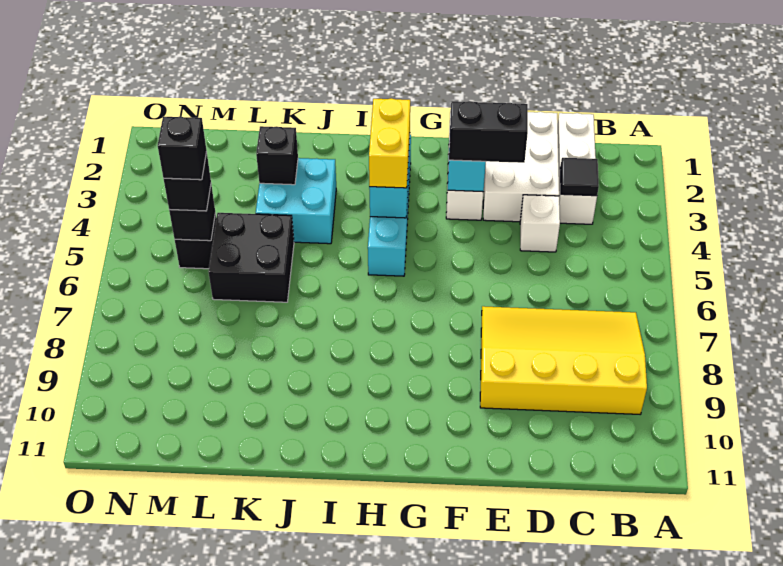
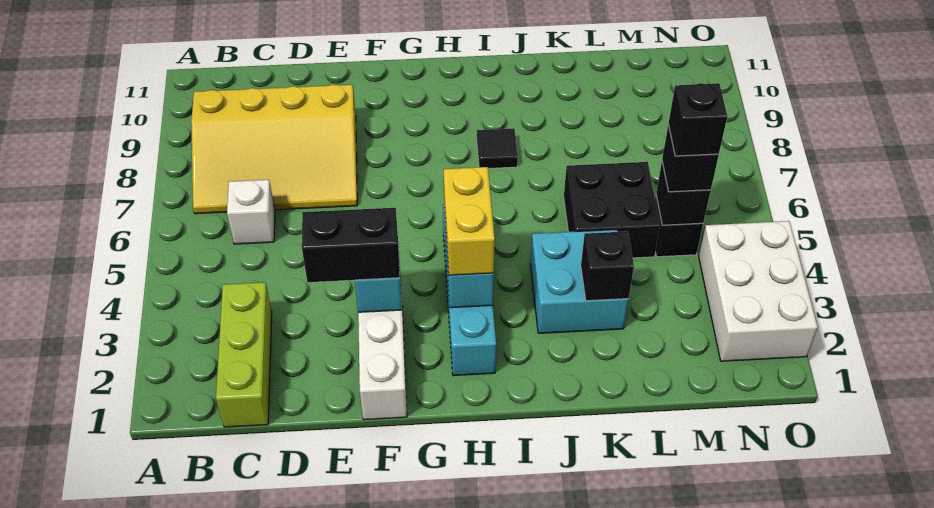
white 1x3 brick [558,113,597,224] -> lime 1x3 brick [216,282,272,427]
black 1x1 tile [560,158,599,196] -> black 1x1 tile moved to [477,128,518,169]
white 2x3 brick [483,112,559,222] -> white 2x3 brick moved to [699,221,818,361]
white 1x1 brick [520,195,560,252] -> white 1x1 brick moved to [227,180,275,244]

